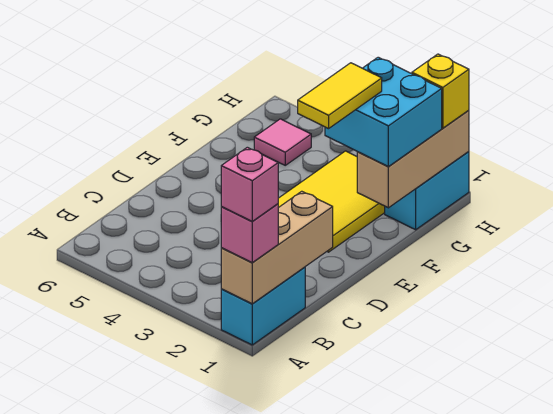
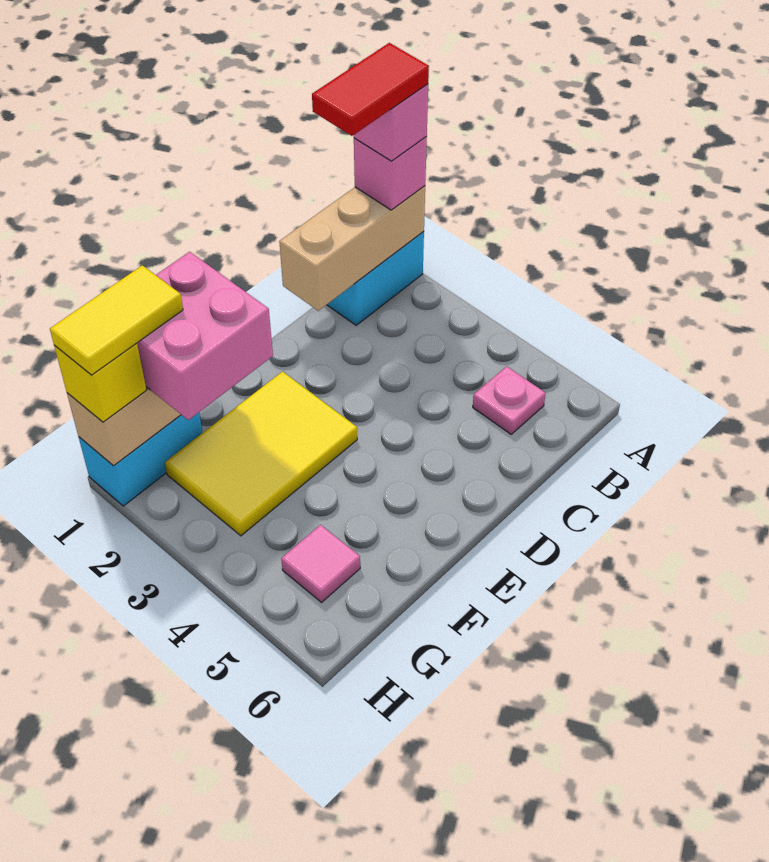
none -> red 1x2 tile [312,43,429,136]
none -> pink 1x1 plate [473,366,546,434]
yellow 1x2 tile [298,63,382,129] -> yellow 1x2 tile moved to [50,265,183,375]
cyan 2x2 brick [325,57,442,167] -> pink 2x2 brick [137,252,273,420]

